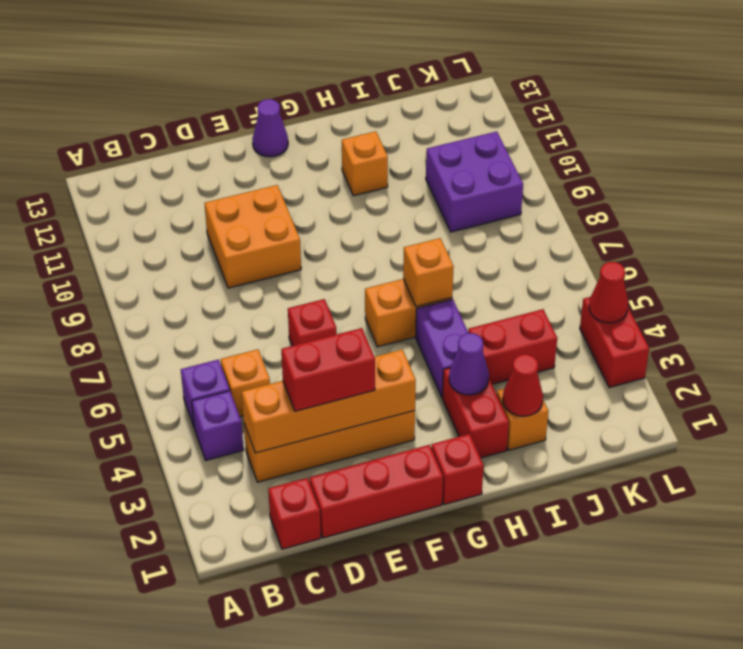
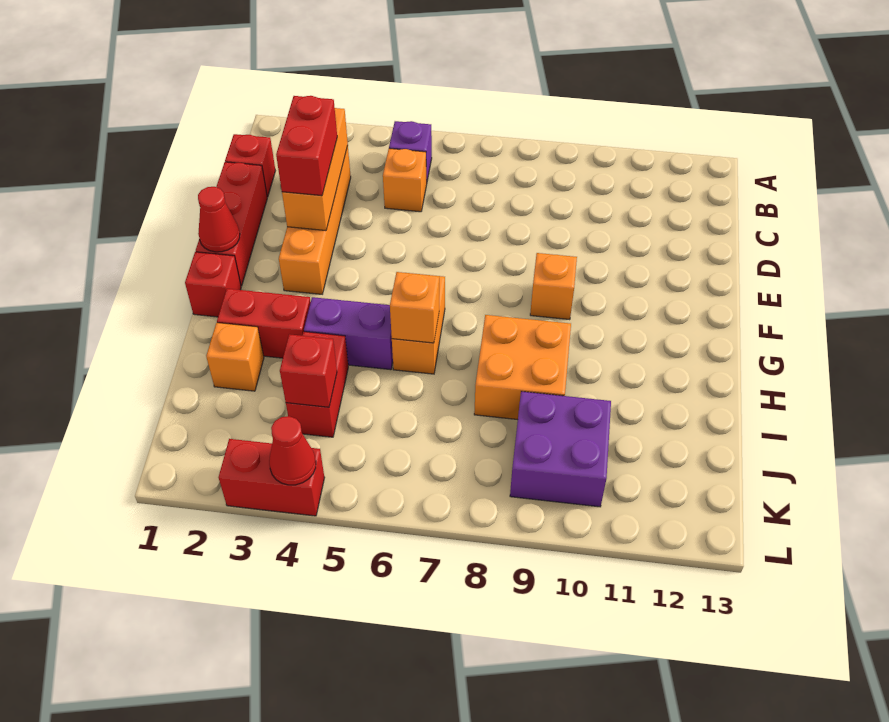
purple 1x1 brick [192,391,243,460] -> none
orange 1x4 brick [242,350,416,453] -> orange 1x3 brick [282,108,348,231]
orange 2x2 brick [204,185,301,288] -> orange 2x2 brick moved to [474,315,571,420]
red 1x1 brick [288,299,337,346] -> red 1x1 brick moved to [280,334,337,407]
purple 1x1 cone [252,99,288,157] -> none
purple 1x1 cone [449,333,489,395] -> none
orange 1x1 brick [342,131,388,196] -> orange 1x1 brick moved to [530,253,577,320]
red 1x1 cone [503,354,543,416] -> red 1x1 cone moved to [198,187,240,252]

